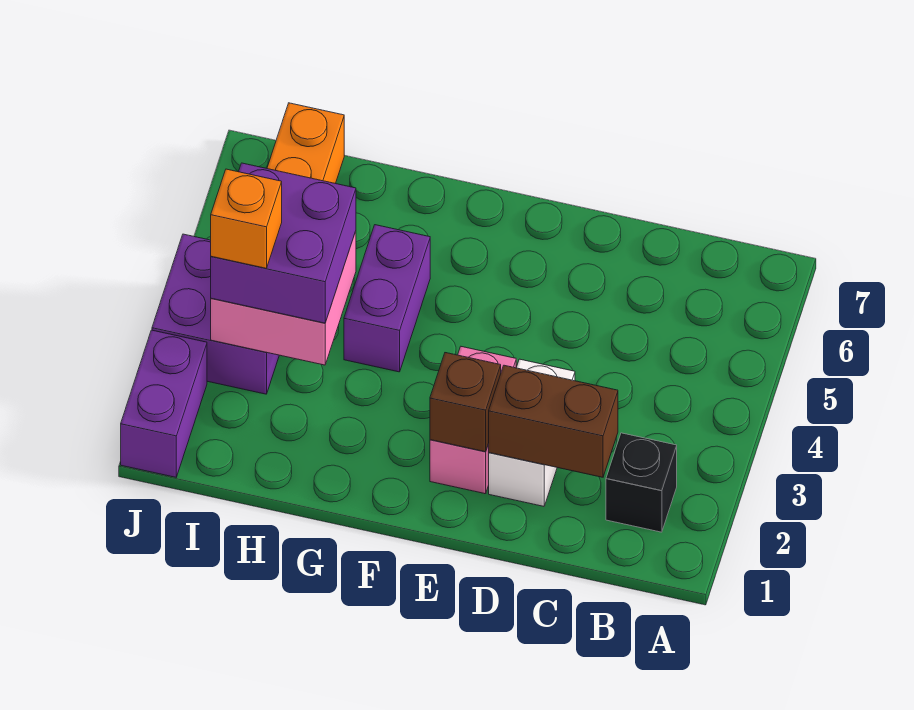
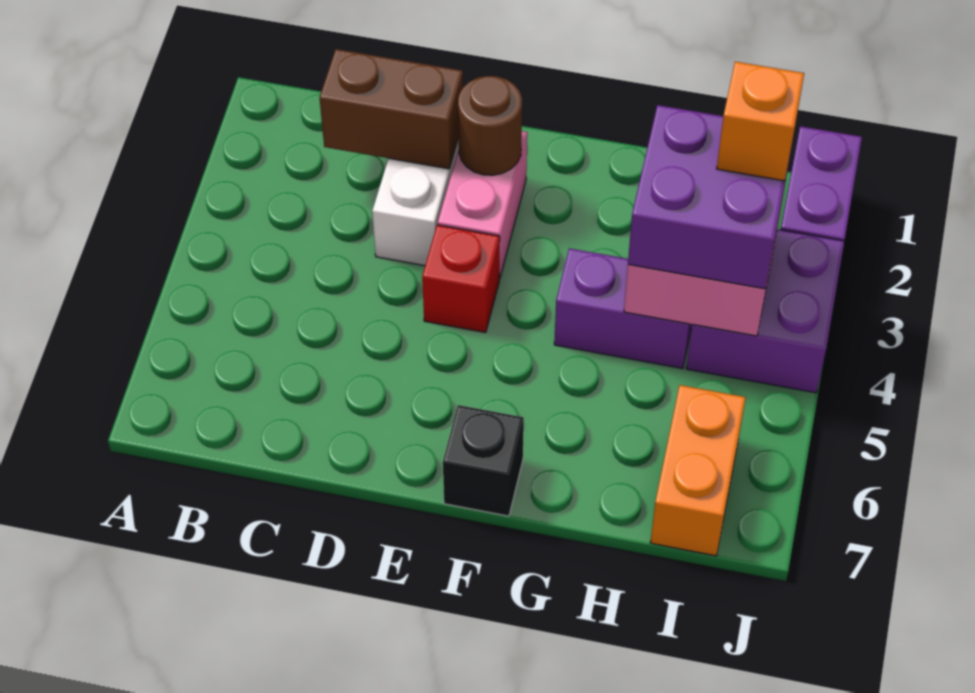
black 1x1 brick [606,433,677,532] -> black 1x1 brick moved to [443,405,524,516]
brown 1x1 brick [430,353,501,452] -> brown 1x1 round brick [458,76,522,175]
none -> red 1x1 brick [422,225,500,333]
purple 1x2 brick [344,225,430,372] -> purple 1x2 brick turned to [554,248,692,369]

